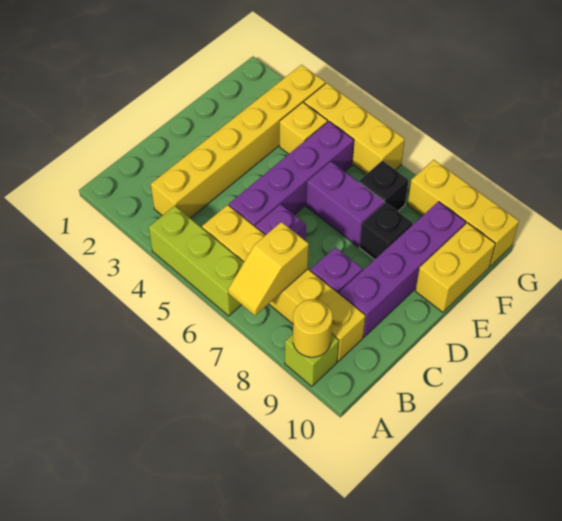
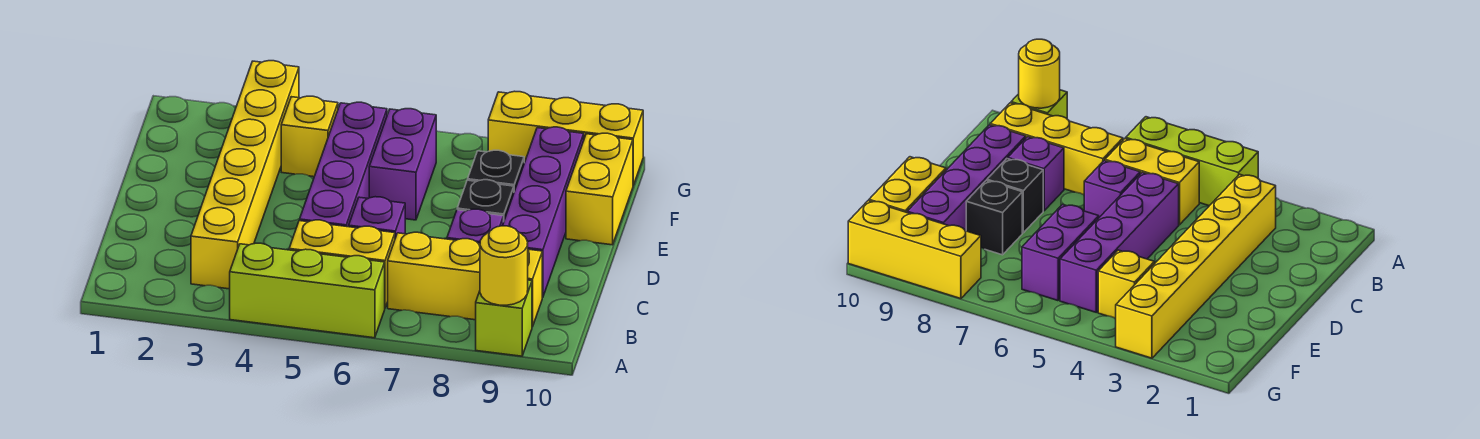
yellow 1x2 slope [228,222,309,316] -> none
purple 1x2 brick [306,161,384,247] -> purple 1x2 brick turned to [369,109,436,220]
black 1x1 brick [359,161,409,211] -> black 1x1 brick moved to [457,180,514,220]
yellow 1x3 brick [304,83,405,174] -> none

